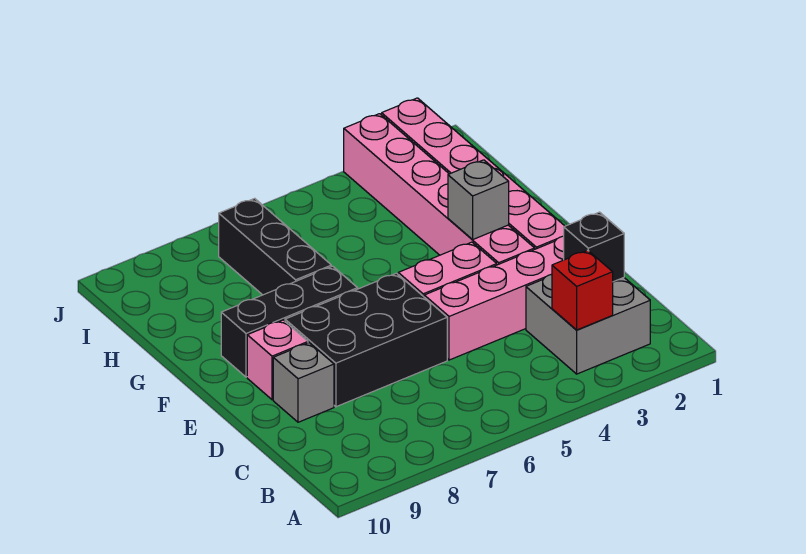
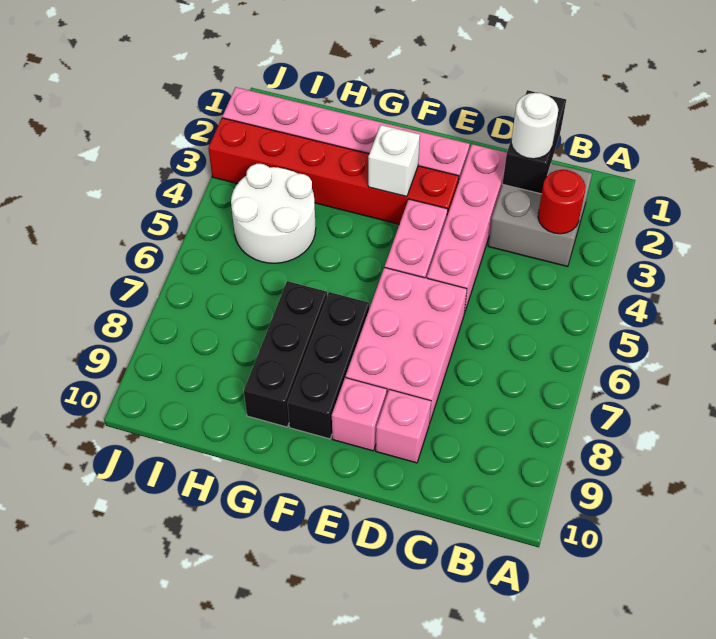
red 1x1 brick [552,250,613,330] -> red 1x1 round brick [538,170,586,234]
black 1x1 brick [564,212,624,282] -> black 1x2 brick [503,90,566,194]
none -> white 1x1 round brick [511,93,558,159]
black 2x3 brick [285,273,447,407] -> pink 2x3 brick [346,267,467,424]
grey 1x1 brick [273,343,334,422] -> pink 1x1 brick [376,390,431,463]
pink 1x6 brick [344,114,535,265] -> red 1x6 brick [208,118,459,224]
grey 1x1 brick [448,160,509,239] -> white 1x1 brick [368,125,420,197]
black 1x3 brick [219,198,331,295] -> black 1x3 brick turned to [244,281,327,427]
none -> white 2x2 round brick [231,164,316,263]

